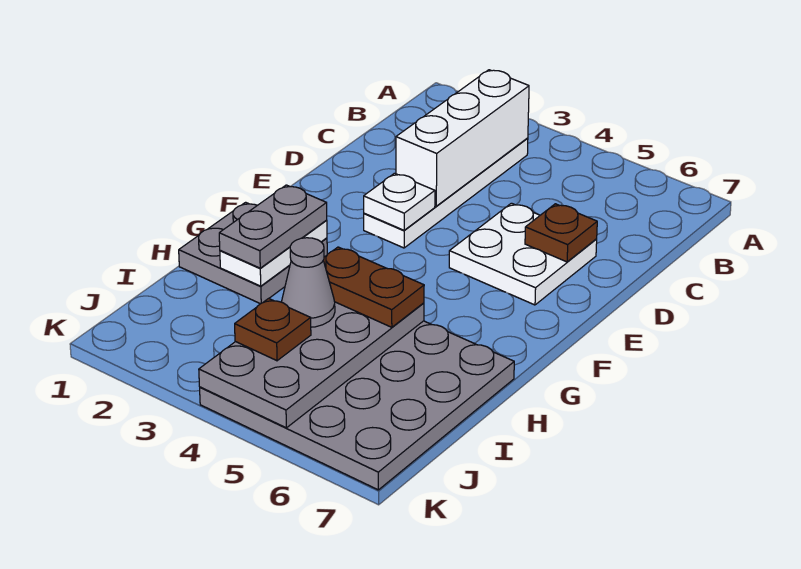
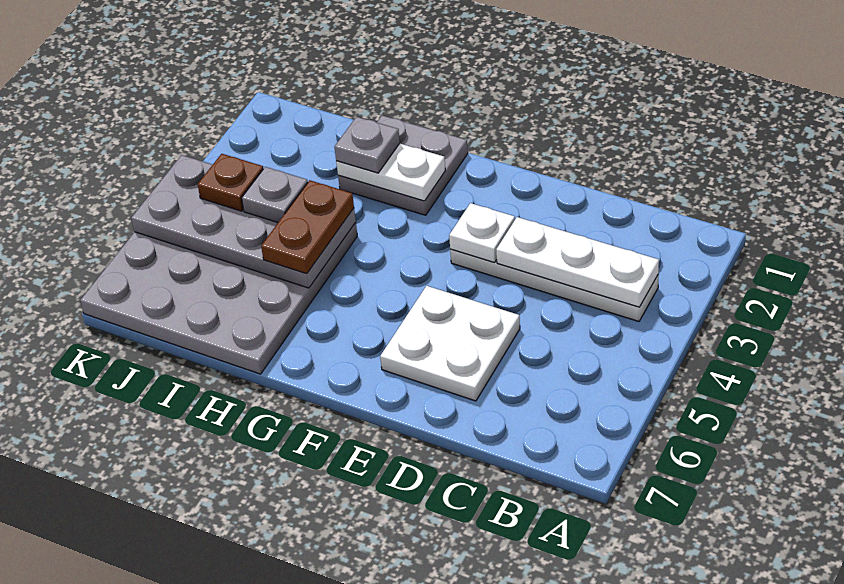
white 1x3 brick [396,70,529,206] -> white 1x3 plate [496,217,659,307]
brown 1x1 plate [525,204,597,262] -> none
grey 1x2 plate [219,185,327,268] -> grey 1x1 plate [335,117,400,173]
grey 1x1 cone [282,238,335,327] -> grey 1x1 plate [242,167,308,222]

